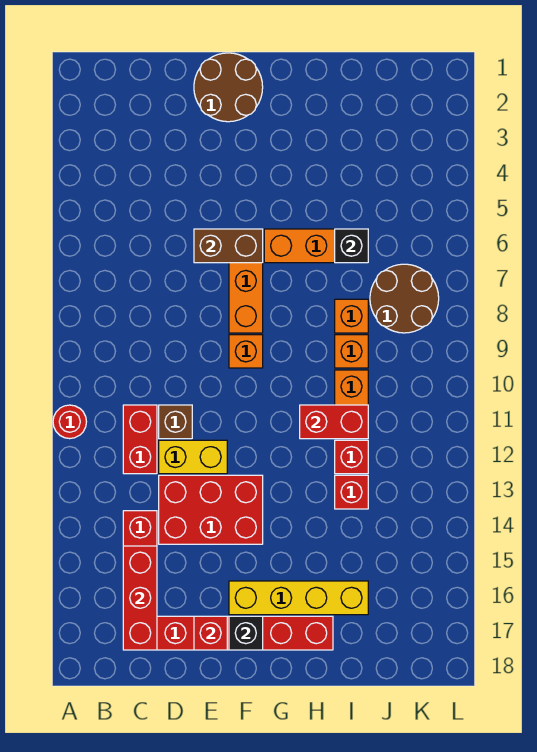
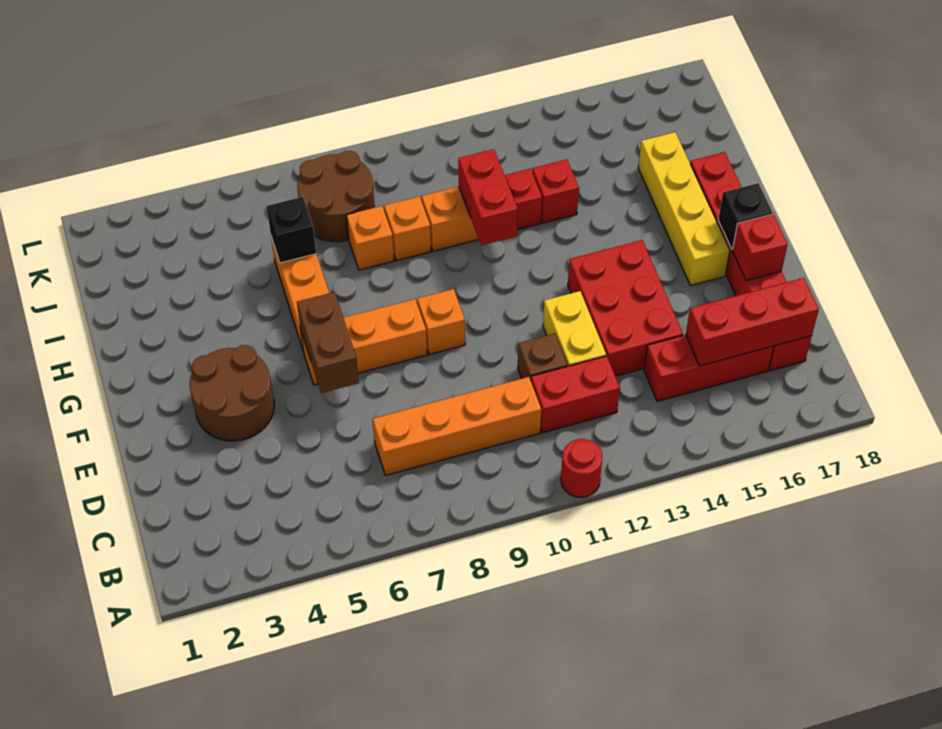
none -> orange 1x4 brick [373,377,541,475]
brown 2x2 round brick [194,53,263,122] -> brown 2x2 round brick moved to [190,345,274,441]

